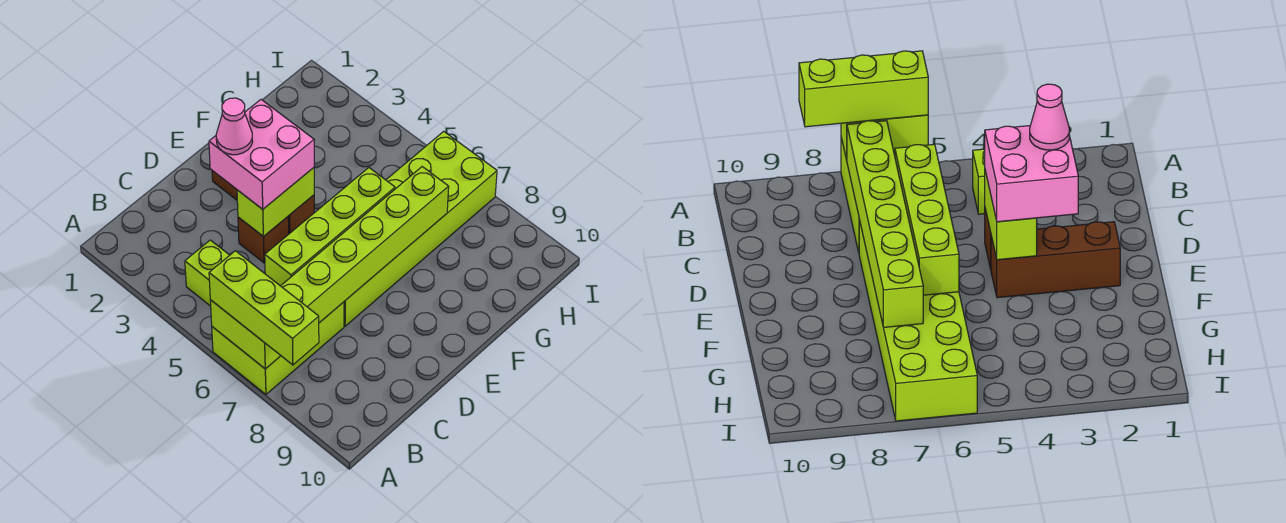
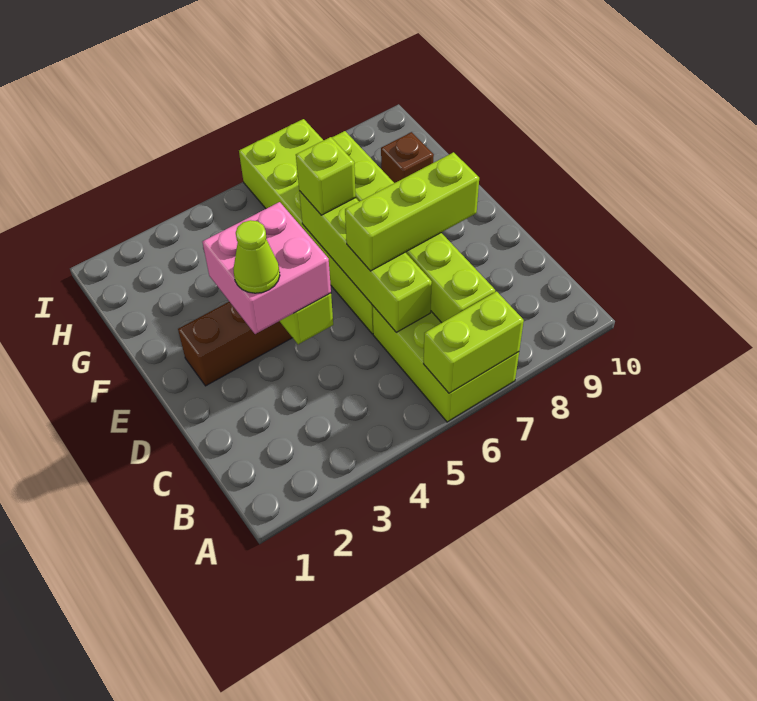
lime 1x3 brick [209,251,319,365] -> lime 1x3 brick moved to [345,152,479,271]
lime 1x1 brick [185,240,229,306] -> lime 1x1 brick moved to [296,137,356,215]
pink 1x1 cone [216,98,253,155] -> lime 1x1 cone [233,220,280,293]
brown 1x1 brick [238,217,289,263] -> brown 1x1 brick moved to [381,132,434,183]

